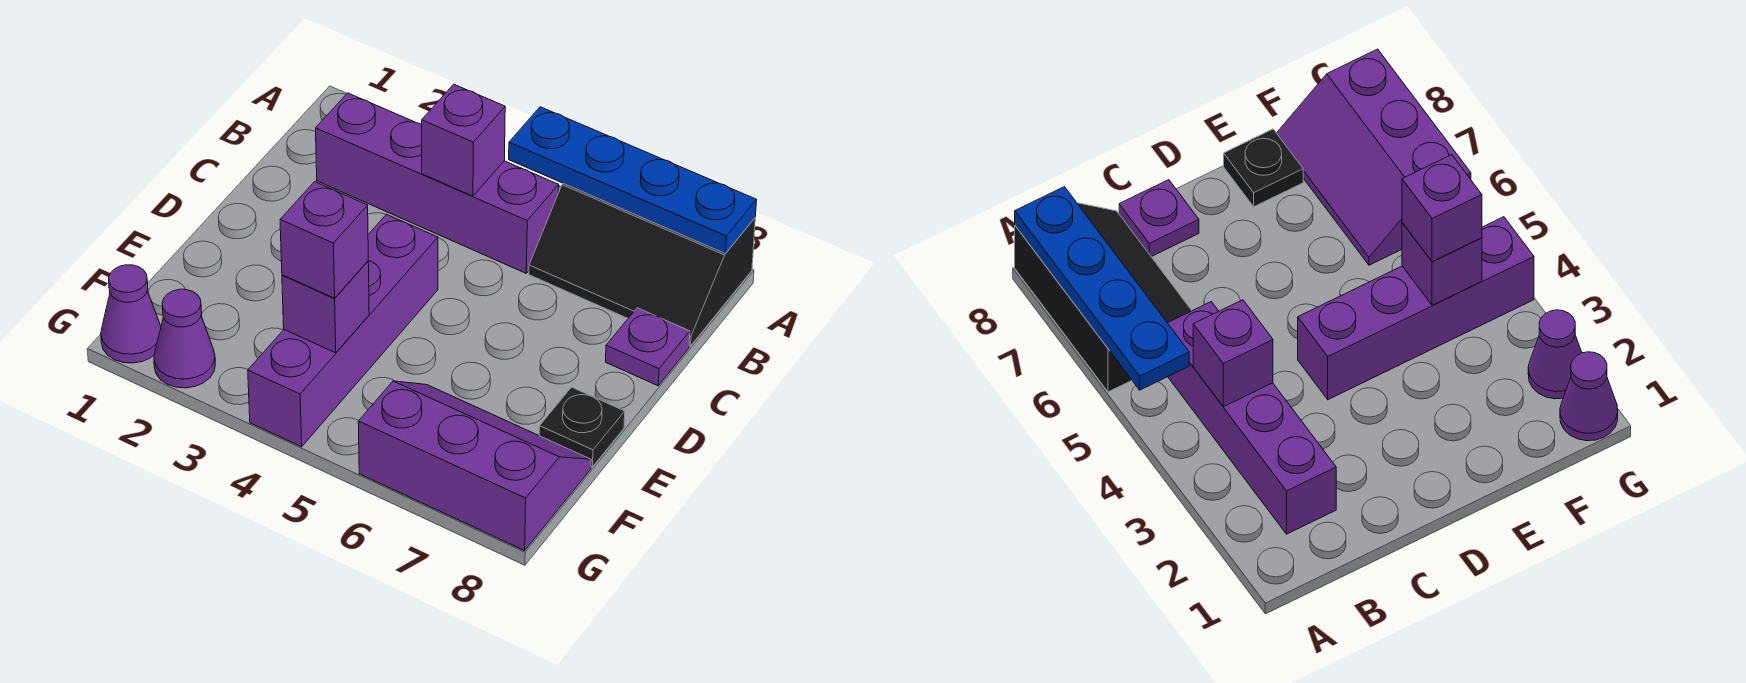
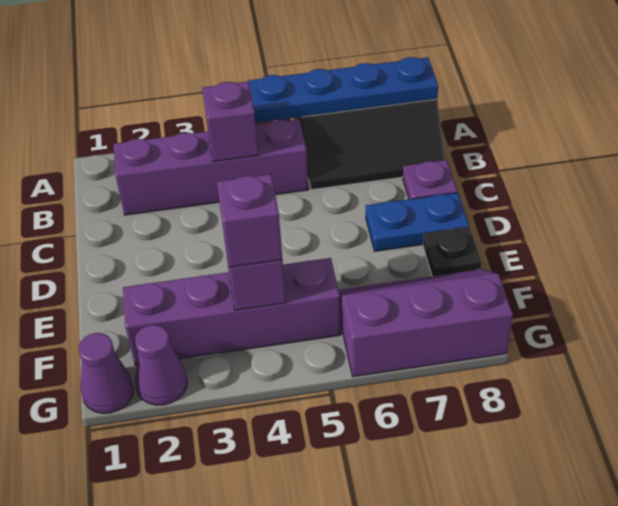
purple 1x4 brick [248,214,438,447] -> purple 1x4 brick turned to [123,258,341,365]
none -> blue 1x2 plate [366,193,469,251]

